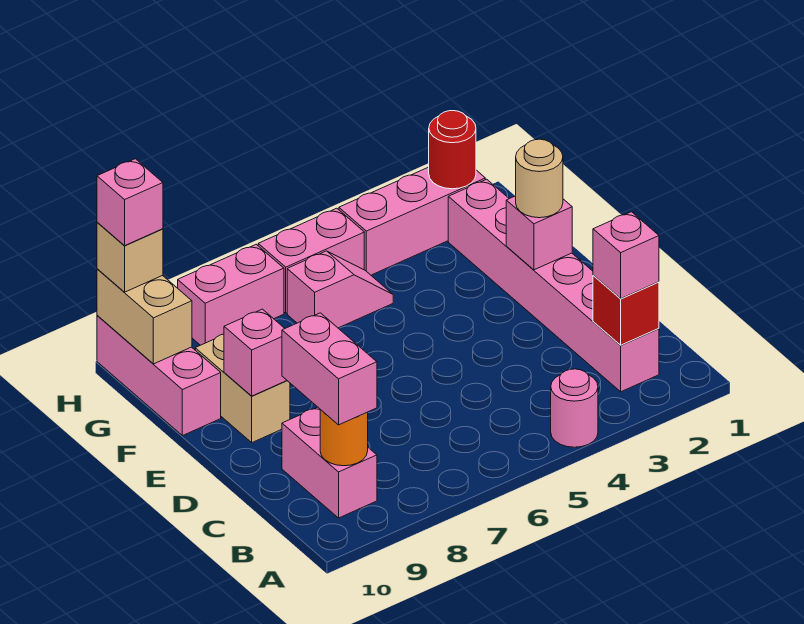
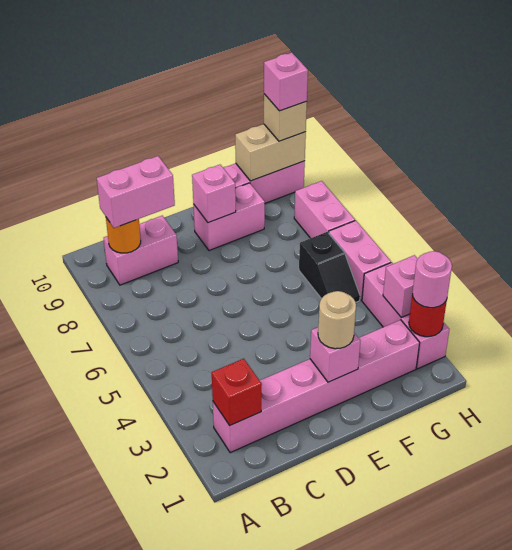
pink 1x1 round brick [551,369,598,447] -> pink 1x1 round brick moved to [412,251,452,308]
pink 1x1 brick [593,212,659,298] -> pink 1x1 brick moved to [383,255,417,317]
tan 1x2 brick [195,334,290,442] -> pink 1x2 brick [193,183,265,250]
pink 1x2 slope [287,251,393,328] -> black 1x2 slope [299,232,360,302]

